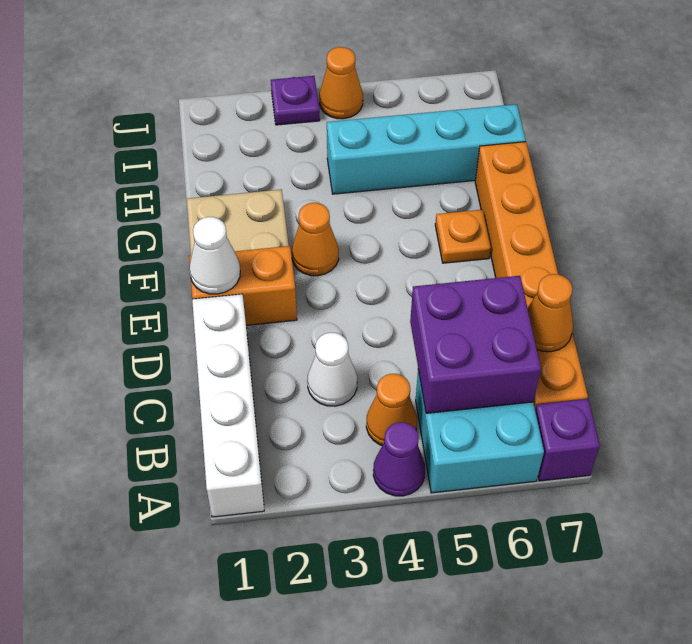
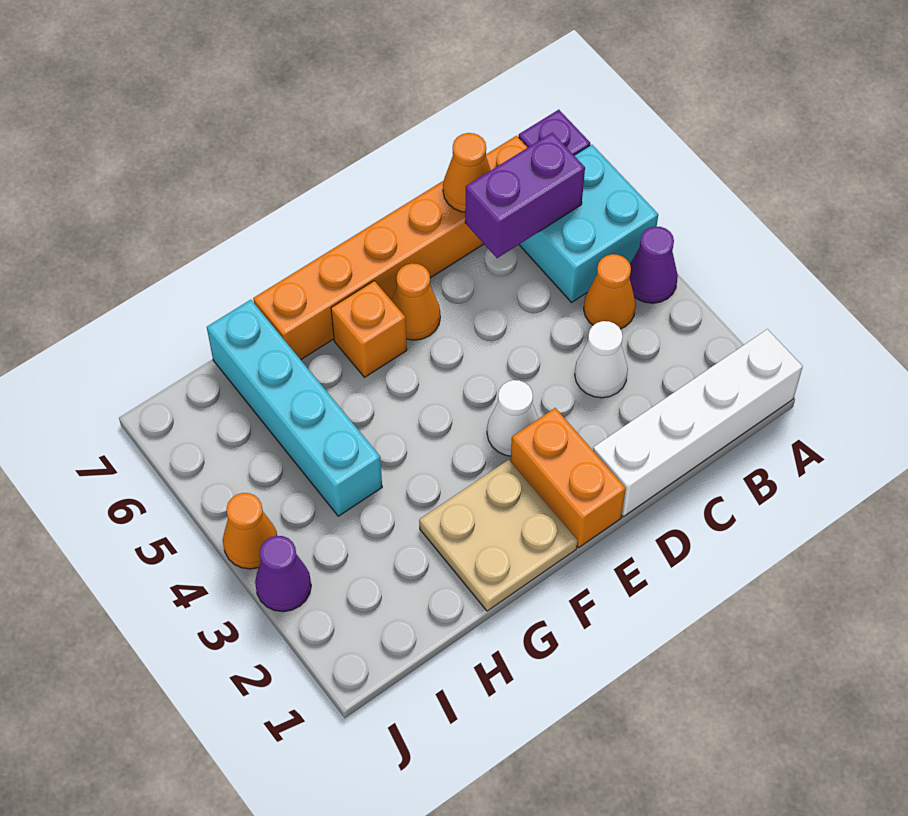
purple 2x2 brick [410,276,541,413] -> purple 1x2 brick [465,133,585,258]
white 1x1 cone [190,217,240,294] -> white 1x1 cone moved to [487,380,538,456]
orange 1x1 cone [292,203,339,276] -> orange 1x1 cone moved to [392,263,440,340]
orange 1x1 plate [435,210,491,263] -> orange 1x1 brick [331,281,407,377]
purple 1x1 plate [271,76,320,125] -> purple 1x1 cone [255,536,311,612]

